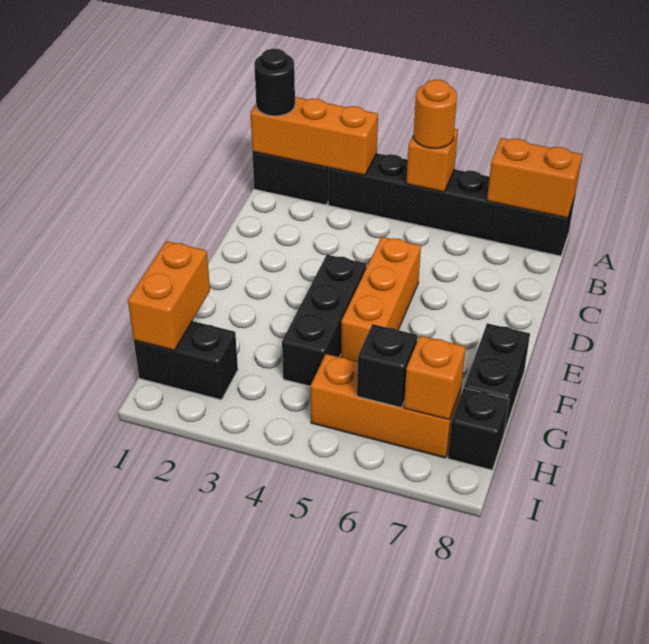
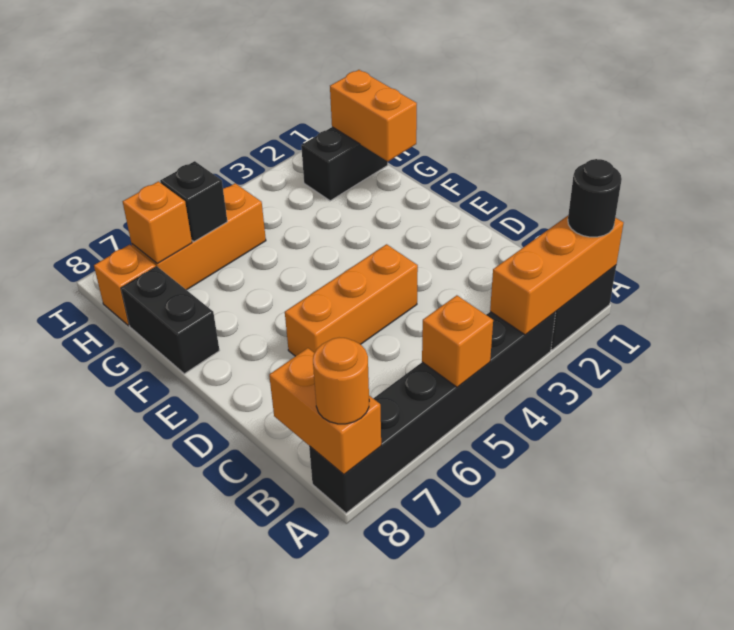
orange 1x1 round brick [414,80,457,148] -> orange 1x1 round brick moved to [313,338,369,424]
orange 1x2 brick [487,138,582,218] -> orange 1x2 brick turned to [269,348,381,474]
orange 1x3 brick [341,237,421,362] -> orange 1x3 brick turned to [285,244,418,356]
black 1x3 brick [282,255,366,386] -> none
black 1x1 brick [448,388,509,470] -> orange 1x1 brick [94,245,156,326]

